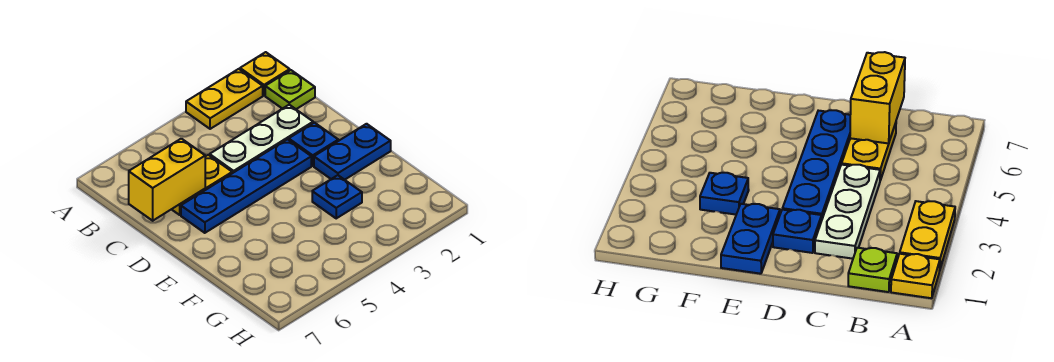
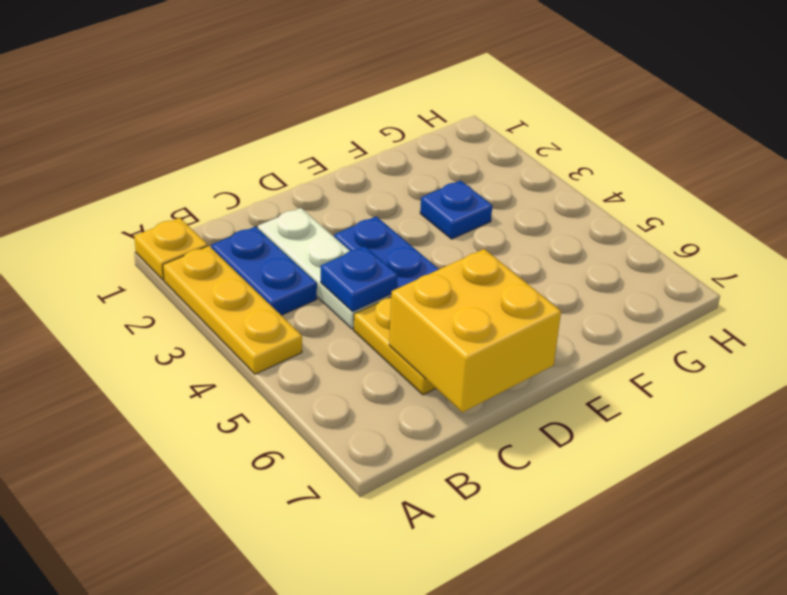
yellow 1x2 plate [186,69,263,129] -> yellow 1x3 plate [163,246,302,374]
lime 1x1 plate [265,70,315,109] -> none
yellow 1x2 brick [129,139,205,221] -> yellow 2x2 brick [389,249,561,412]
blue 1x1 plate [289,123,338,166] -> blue 1x1 plate moved to [321,246,398,311]
blue 1x2 plate [314,124,391,180] -> blue 1x2 plate moved to [211,227,317,315]

